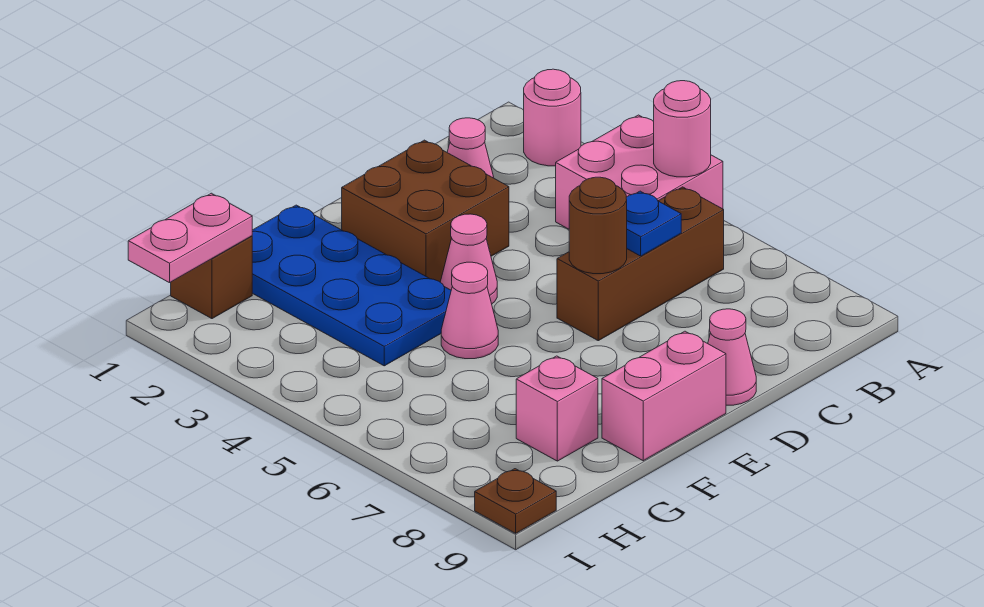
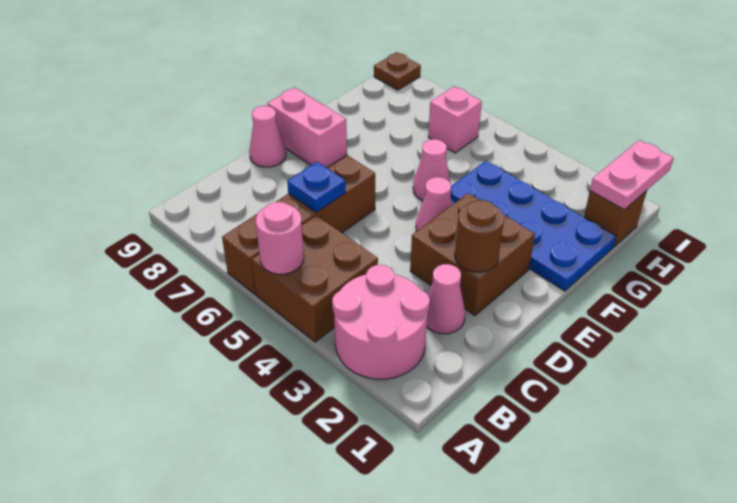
pink 1x1 round brick [524,69,581,166] -> pink 2x2 round brick [332,265,430,379]
pink 2x2 brick [556,115,723,229] -> brown 2x2 brick [251,215,378,342]
brown 1x3 brick [557,187,724,341] -> brown 1x4 brick [222,155,375,294]
brown 1x1 round brick [569,177,627,274] -> brown 1x1 round brick moved to [455,200,504,272]
pink 1x2 brick [602,331,726,461] -> pink 1x2 brick turned to [268,88,347,168]
pink 1x1 brick [516,356,598,461] -> pink 1x1 brick moved to [428,86,482,153]

